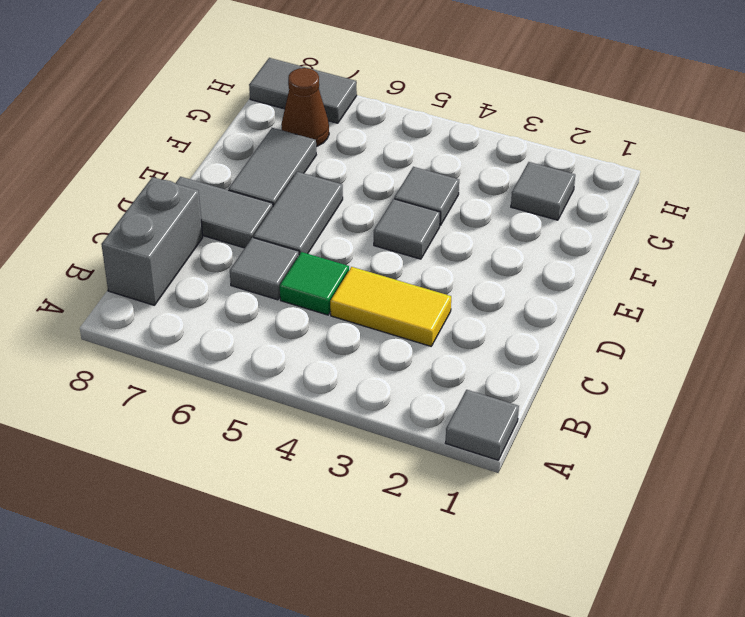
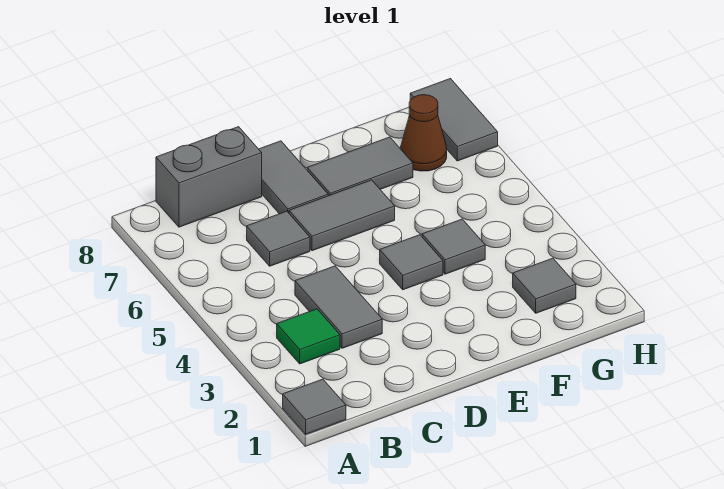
yellow 1x2 tile [330,267,451,346] -> grey 1x2 tile [295,266,382,348]
green 1x1 tile [280,252,349,315] -> green 1x1 tile moved to [277,309,340,364]

